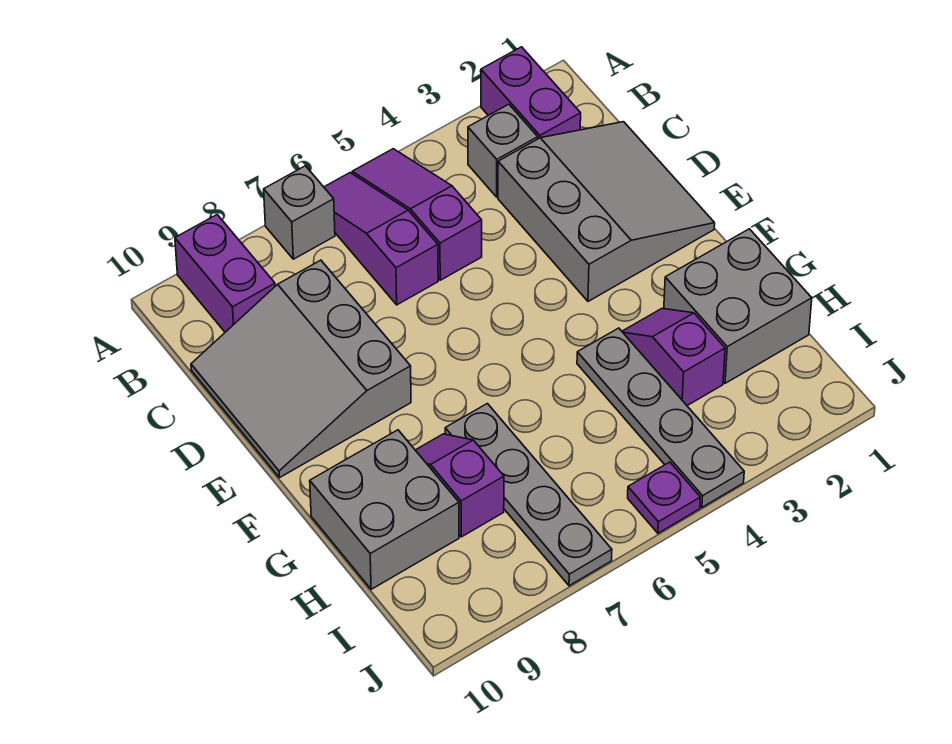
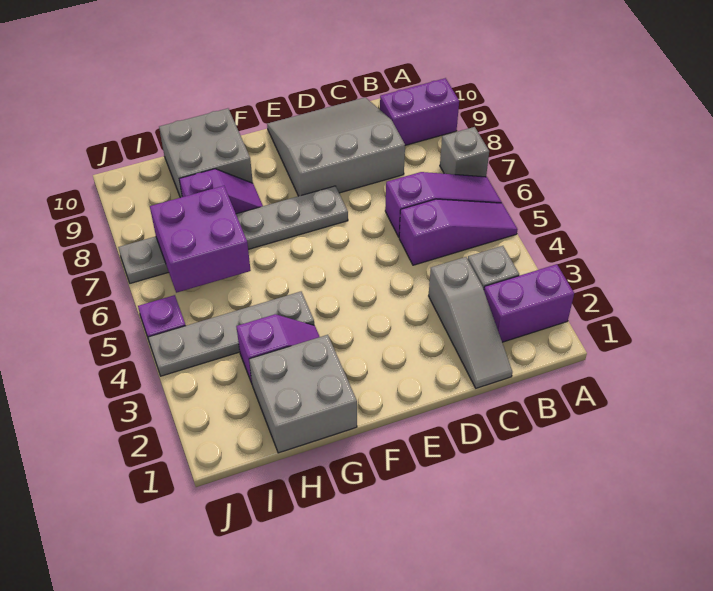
grey 3x3 slope [498,122,715,301] -> grey 1x3 slope [429,257,512,388]
grey 1x4 plate [445,404,612,586] -> grey 1x6 plate [118,186,348,283]
none -> purple 2x2 brick [150,186,251,293]

